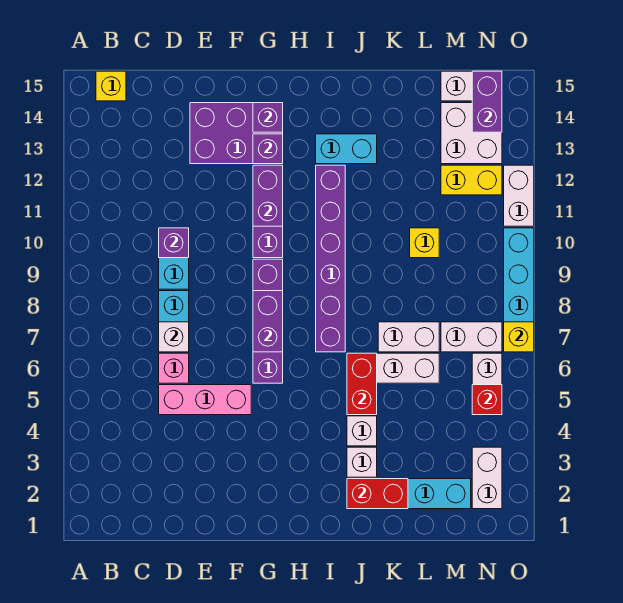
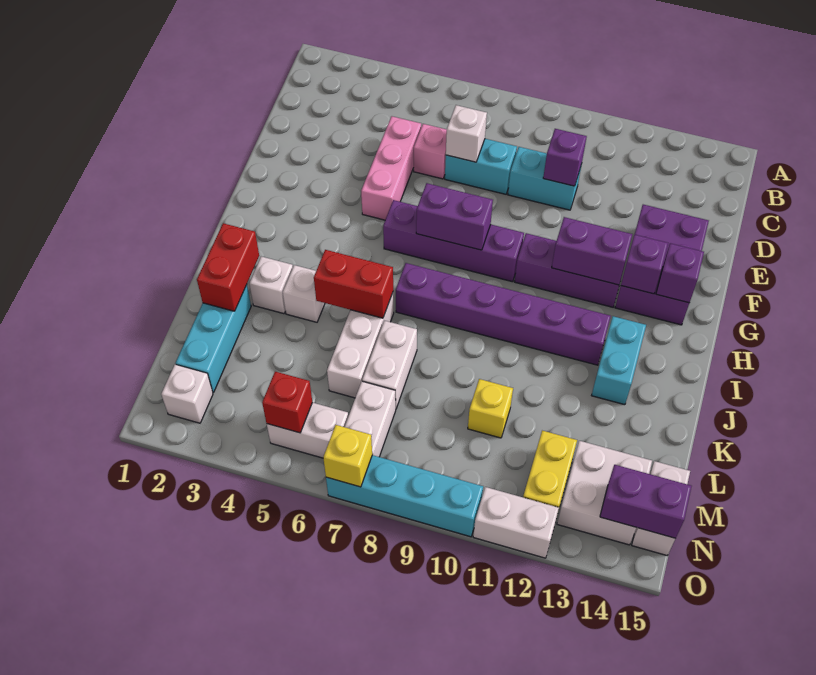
yellow 1x1 brick [96,71,126,101] -> none
white 1x2 brick [472,447,502,509] -> white 1x1 brick [161,365,213,423]

